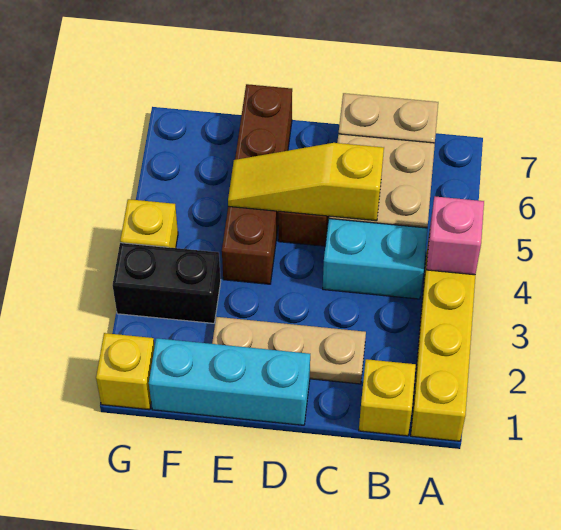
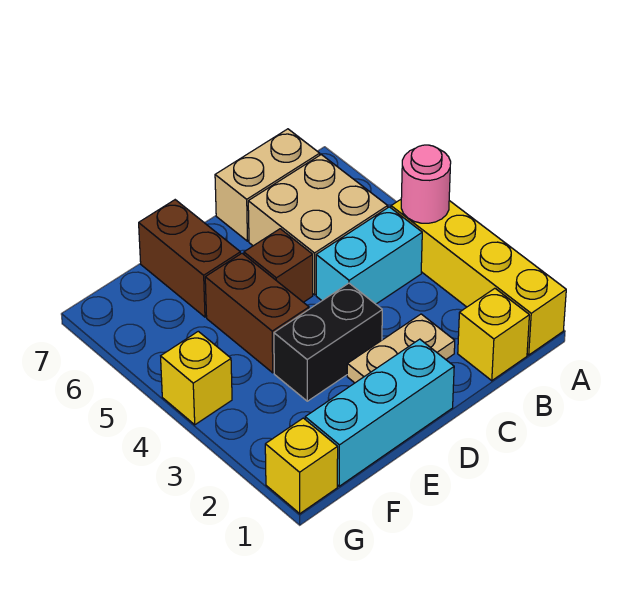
pink 1x1 brick [426,196,484,275] -> pink 1x1 round brick [401,145,451,223]
tan 1x3 plate [212,317,366,384] -> tan 1x2 plate [347,314,455,383]
yellow 1x3 slope [228,143,384,221] -> none
black 1x2 brick [112,243,221,323] -> black 1x2 brick moved to [274,283,382,401]

